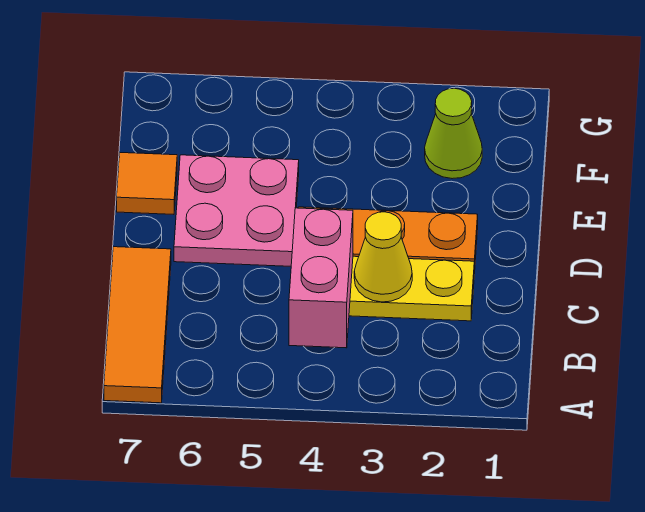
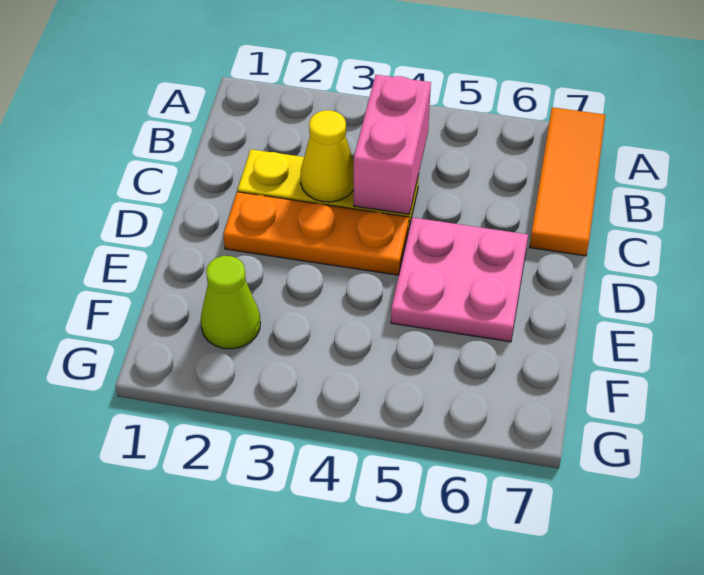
orange 1x1 tile [117,153,177,214] -> none

